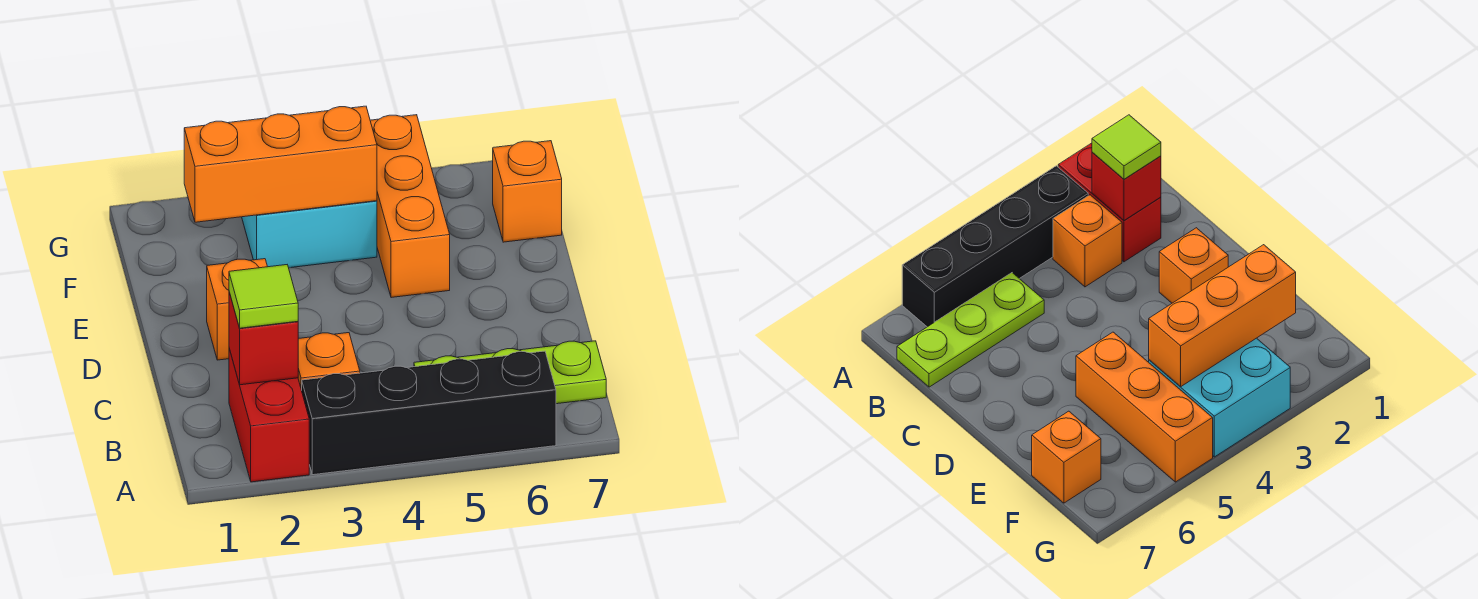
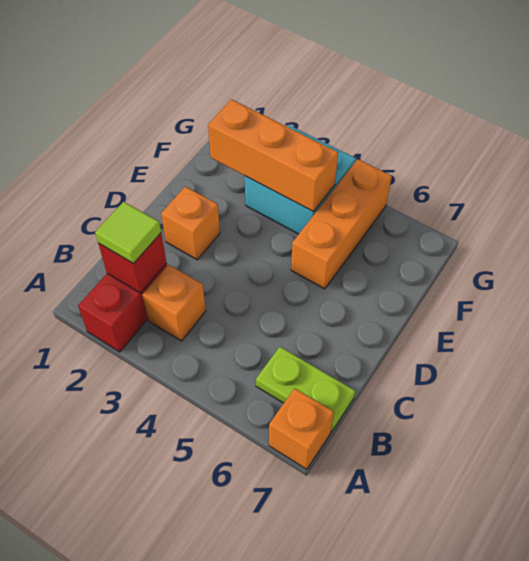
black 1x4 brick [302,351,556,475] -> none
lime 1x3 plate [414,341,606,404] -> lime 1x2 plate [256,347,355,432]
orange 1x1 brick [493,141,562,242] -> orange 1x1 brick moved to [269,388,334,469]

